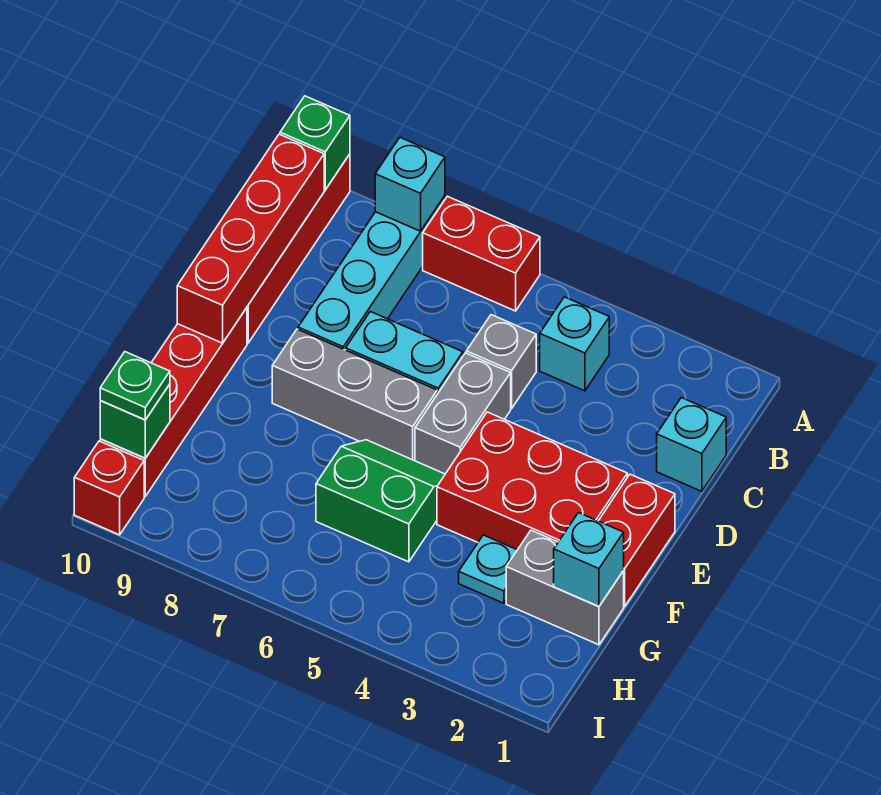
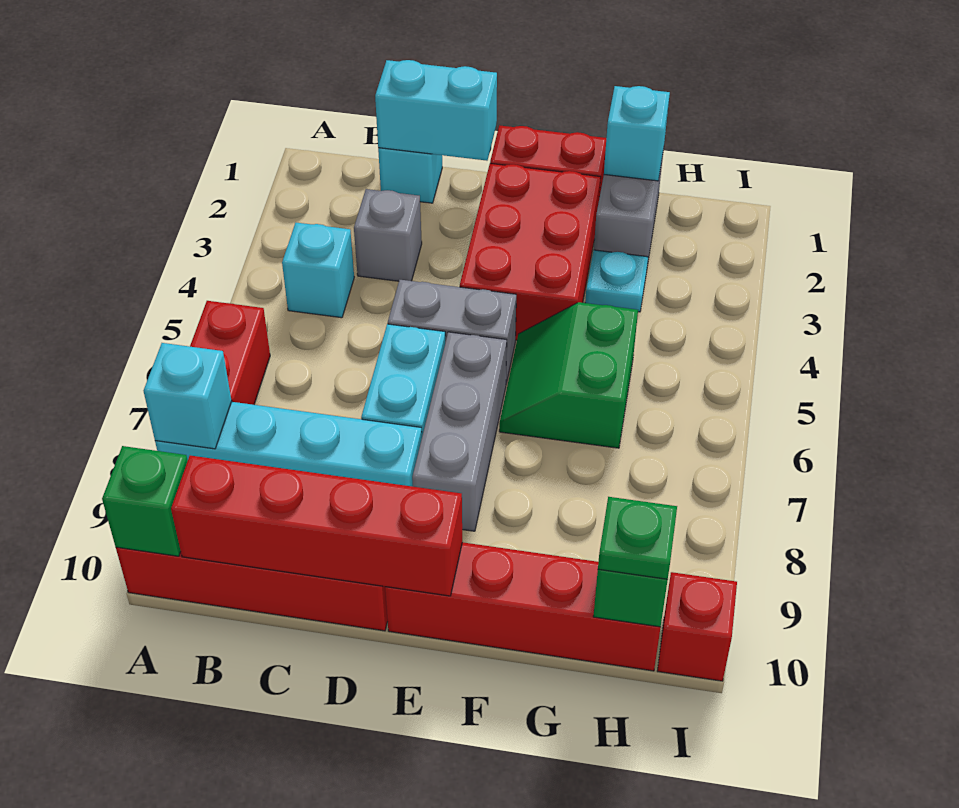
none -> cyan 1x2 brick [375,60,497,161]
grey 1x1 brick [466,315,536,408] -> grey 1x1 brick moved to [354,189,422,281]

